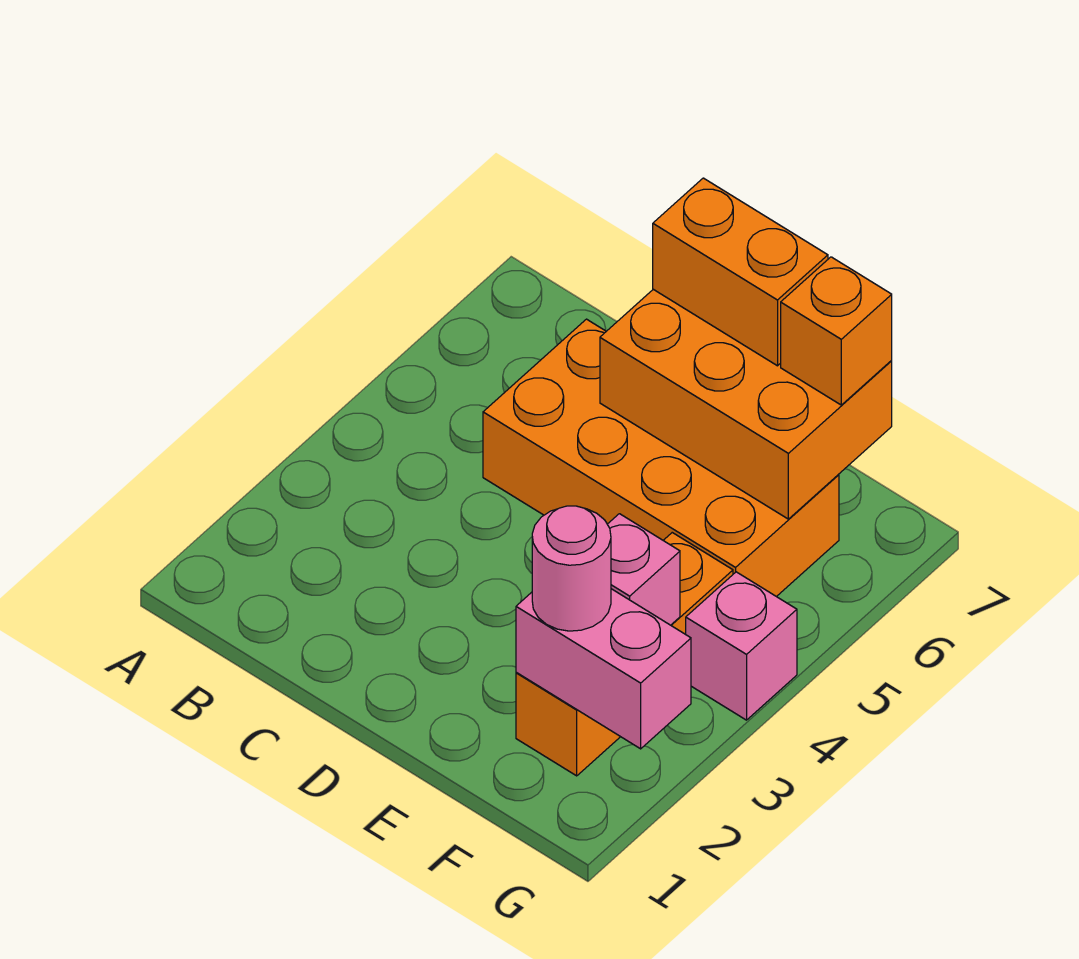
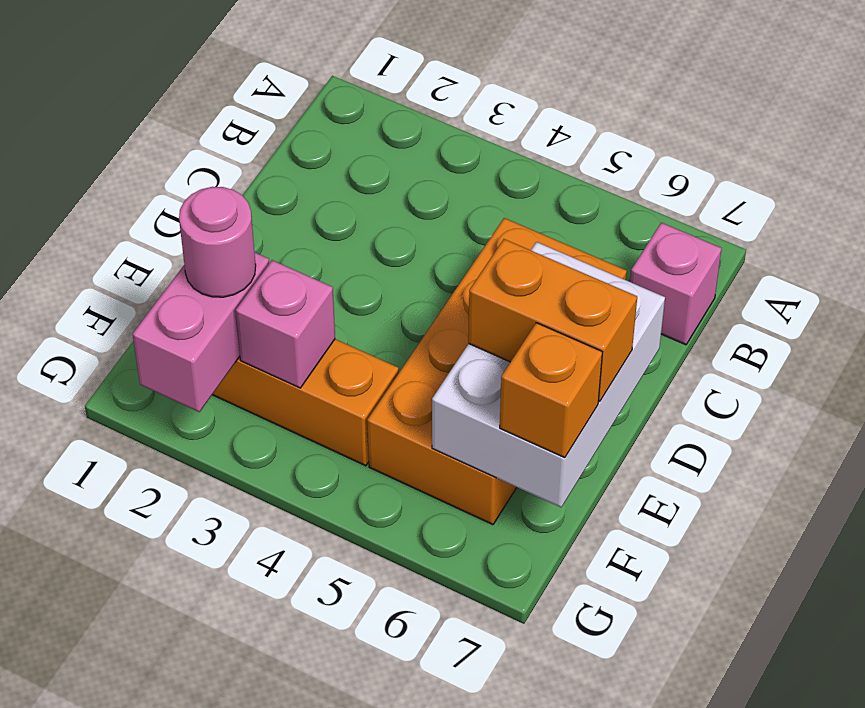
orange 2x3 brick [600,289,892,519] -> white 2x3 brick [432,242,665,507]
orange 1x2 brick [653,178,828,366] -> orange 1x2 brick turned to [468,239,637,401]
pink 1x1 brick [686,572,797,720] -> pink 1x1 brick moved to [630,223,722,345]

